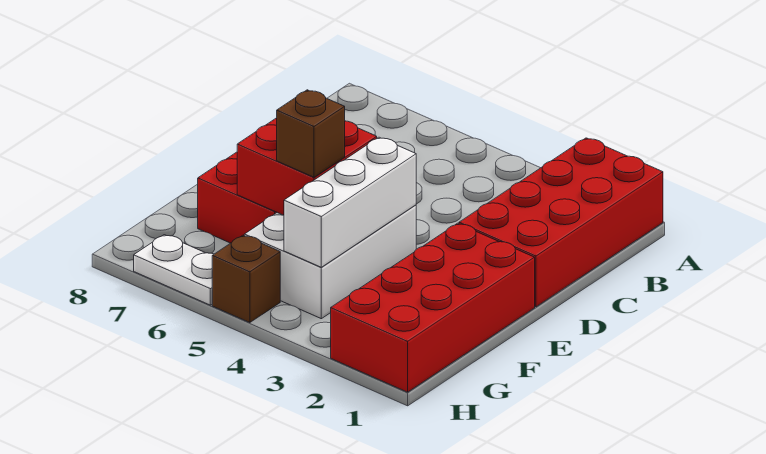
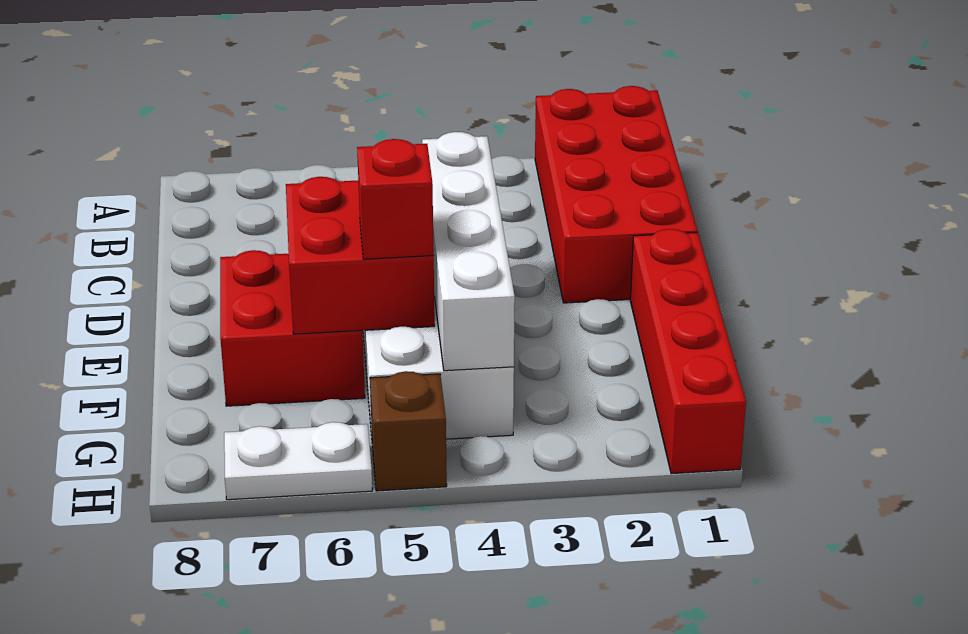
red 2x4 brick [331,223,535,392] -> red 1x4 brick [630,229,746,474]
white 1x3 brick [284,137,416,267] -> white 1x4 brick [422,132,515,371]
brown 1x1 brick [277,90,345,177] -> red 1x1 brick [357,139,434,259]

